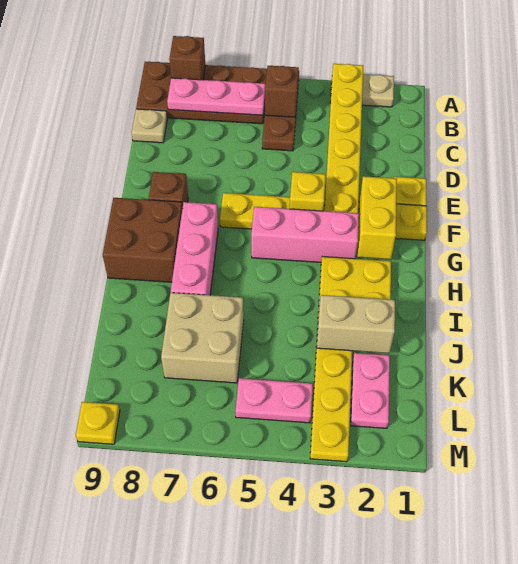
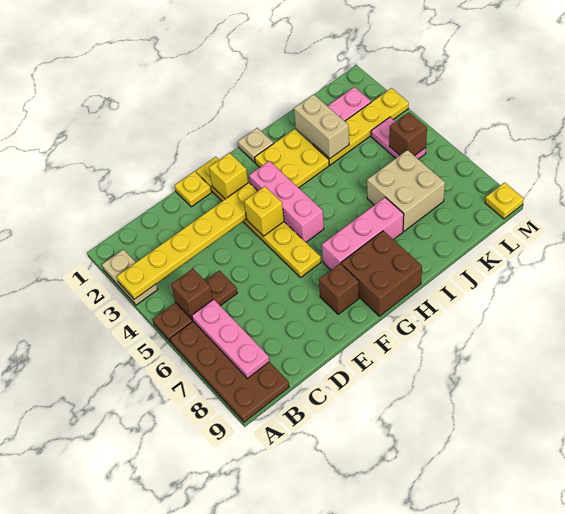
brown 1x1 brick [169,36,205,80] -> brown 1x1 brick moved to [389,112,427,156]
tan 1x1 plate [132,109,167,143] -> tan 1x1 plate moved to [238,128,274,162]
yellow 1x2 brick [357,176,397,259] -> yellow 1x1 brick [209,153,248,199]

